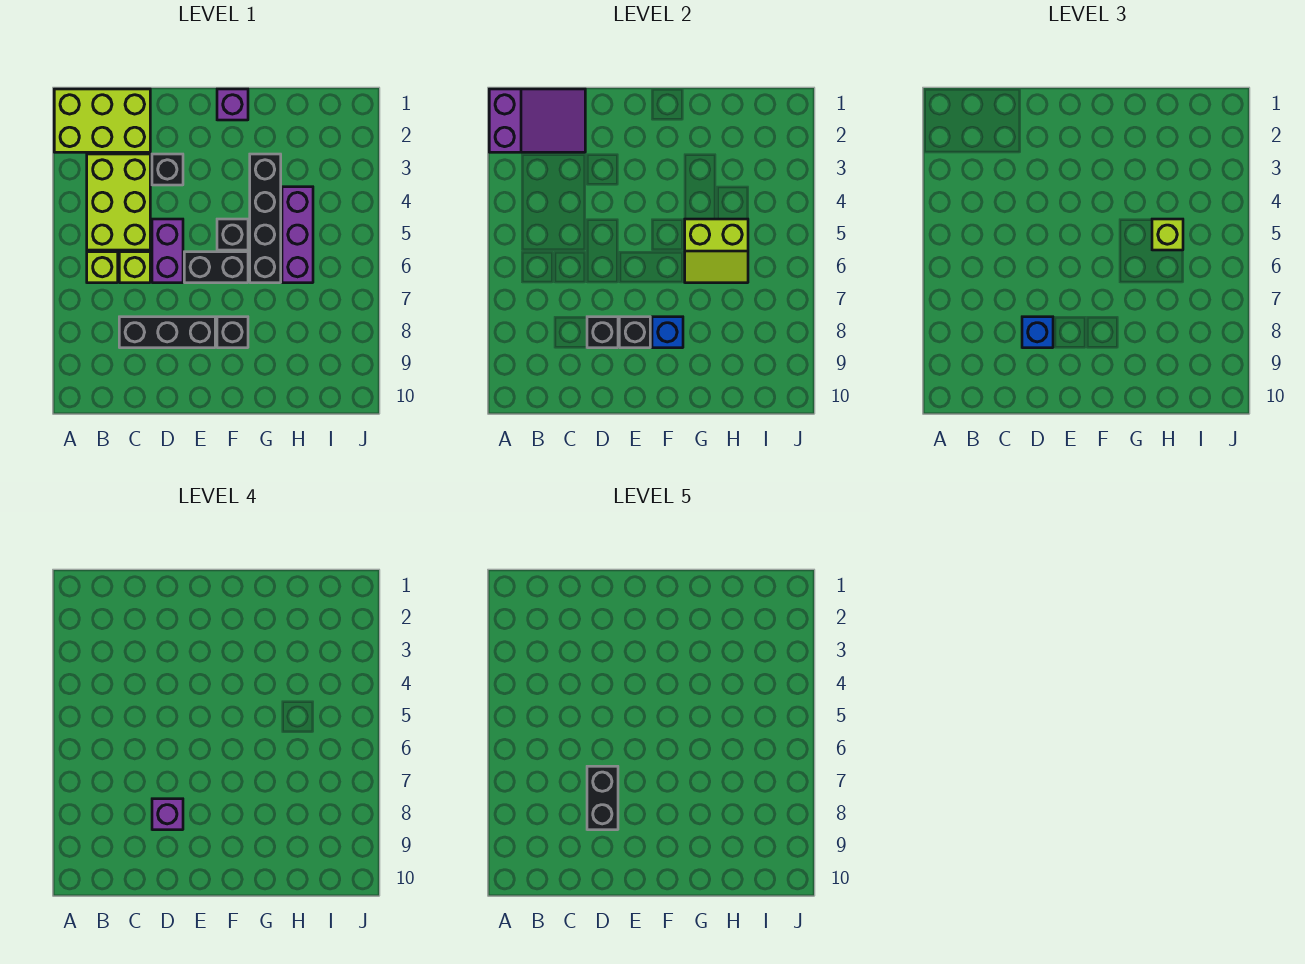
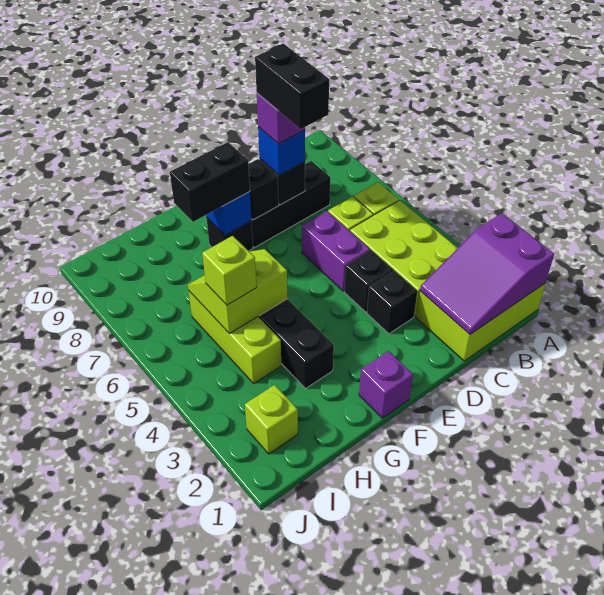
black 1x2 brick [184,252,248,283] -> black 1x2 brick moved to [170,142,250,222]
black 1x1 brick [217,219,248,250] -> black 1x1 brick moved to [344,250,393,312]
purple 1x3 brick [282,187,313,283] -> lime 1x3 brick [188,290,281,383]
none -> lime 1x1 brick [245,385,298,454]

